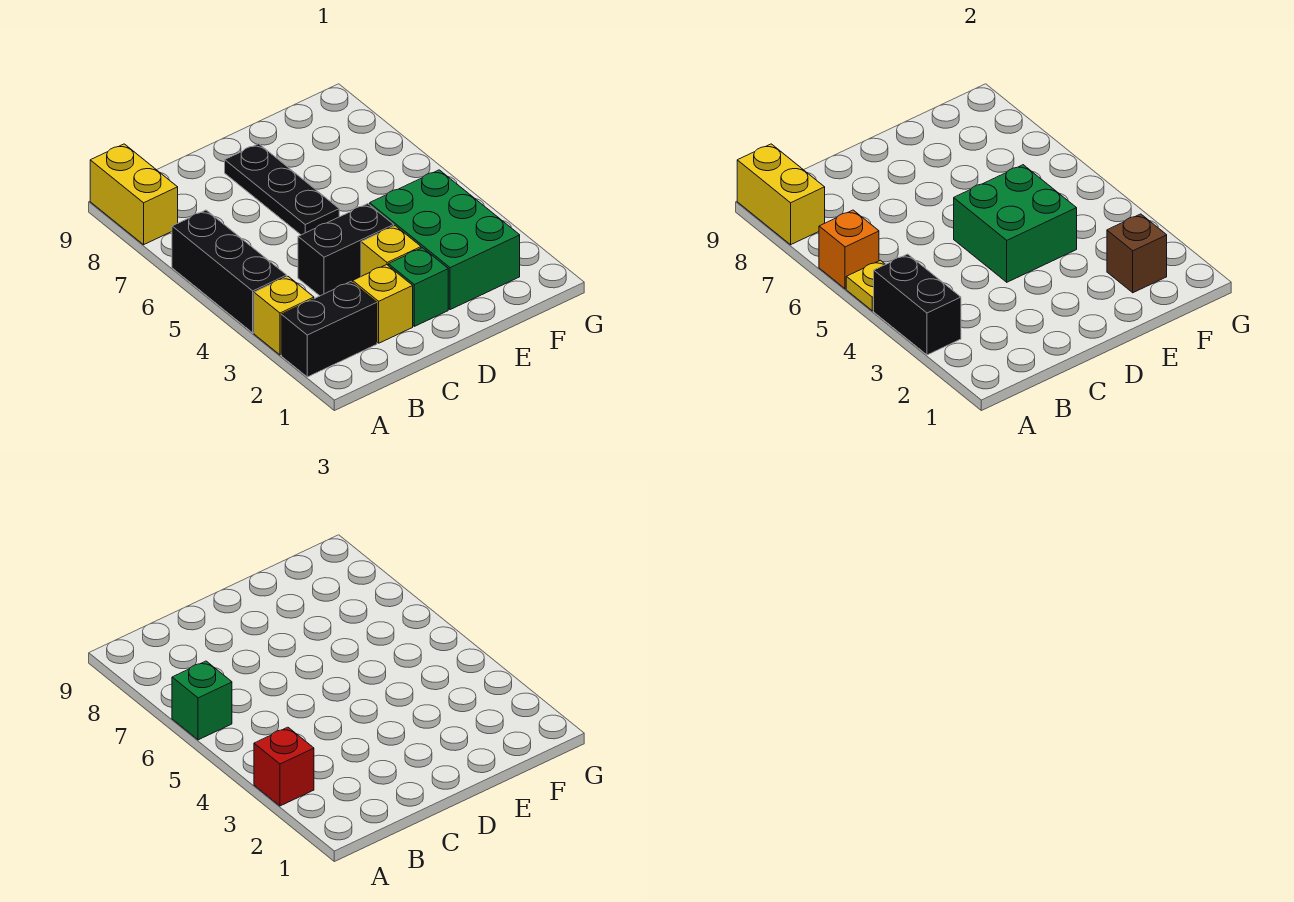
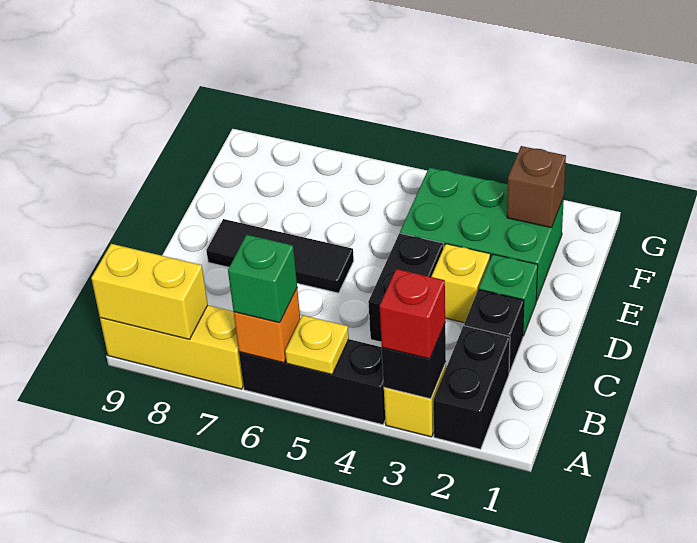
black 1x2 brick [874,254,961,355] -> black 1x1 brick [382,324,446,399]
yellow 1x2 brick [90,144,178,245] -> yellow 1x3 brick [100,305,243,389]
yellow 1x1 brick [353,265,413,343] -> black 1x1 brick [464,289,524,373]
green 2x2 brick [954,165,1077,282] -> none
black 1x3 plate [225,144,339,235] -> black 1x3 tile [206,219,354,293]

